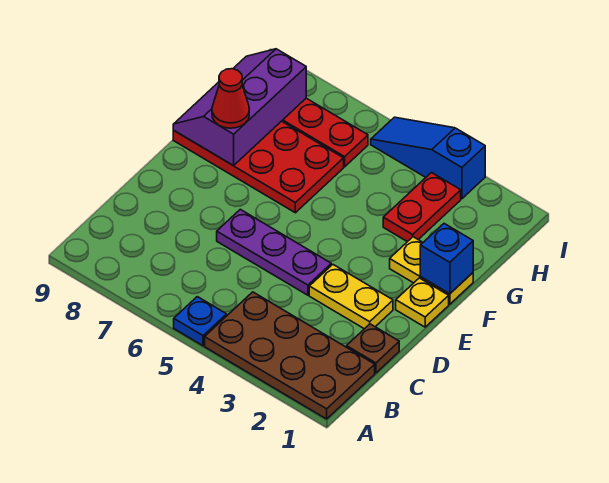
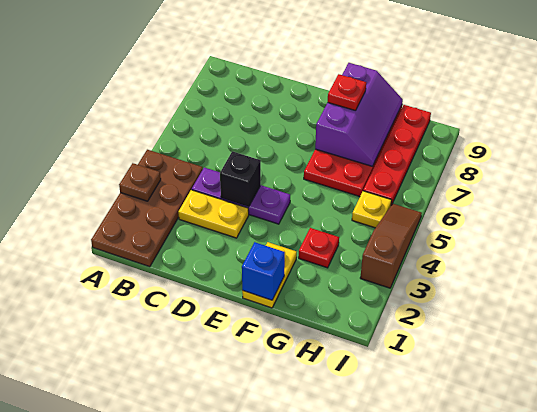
blue 1x1 plate [174,297,227,346] -> none
brown 1x1 plate [347,324,399,373] -> brown 1x1 plate moved to [119,163,161,201]
yellow 1x2 plate [309,265,393,329] -> yellow 1x2 plate turned to [178,190,249,238]
purple 1x3 plate [217,209,331,295] -> purple 1x3 plate turned to [192,167,290,224]
none -> black 1x1 brick [220,151,261,207]
yellow 1x1 plate [396,278,449,327] -> yellow 1x1 plate moved to [352,191,392,228]
purple 2x3 slope [173,49,306,166] -> purple 2x3 slope turned to [315,63,403,166]
red 1x1 cone [212,69,249,128] -> red 1x1 plate [328,74,366,111]
red 1x2 plate [383,173,461,242] -> red 1x1 plate [299,228,339,268]
blue 1x3 slope [371,117,485,199] -> brown 1x3 slope [360,204,422,288]

